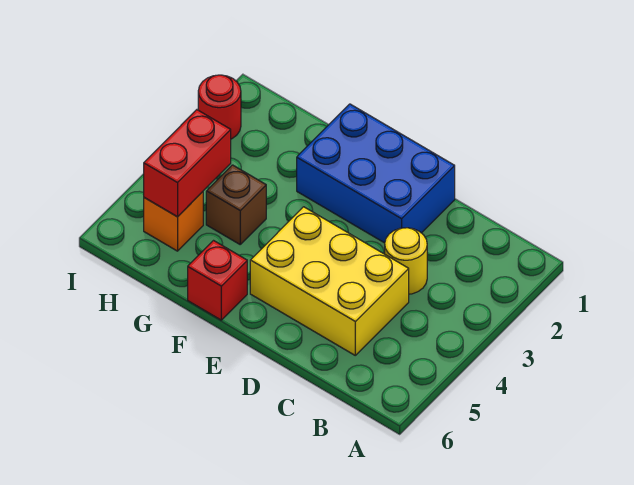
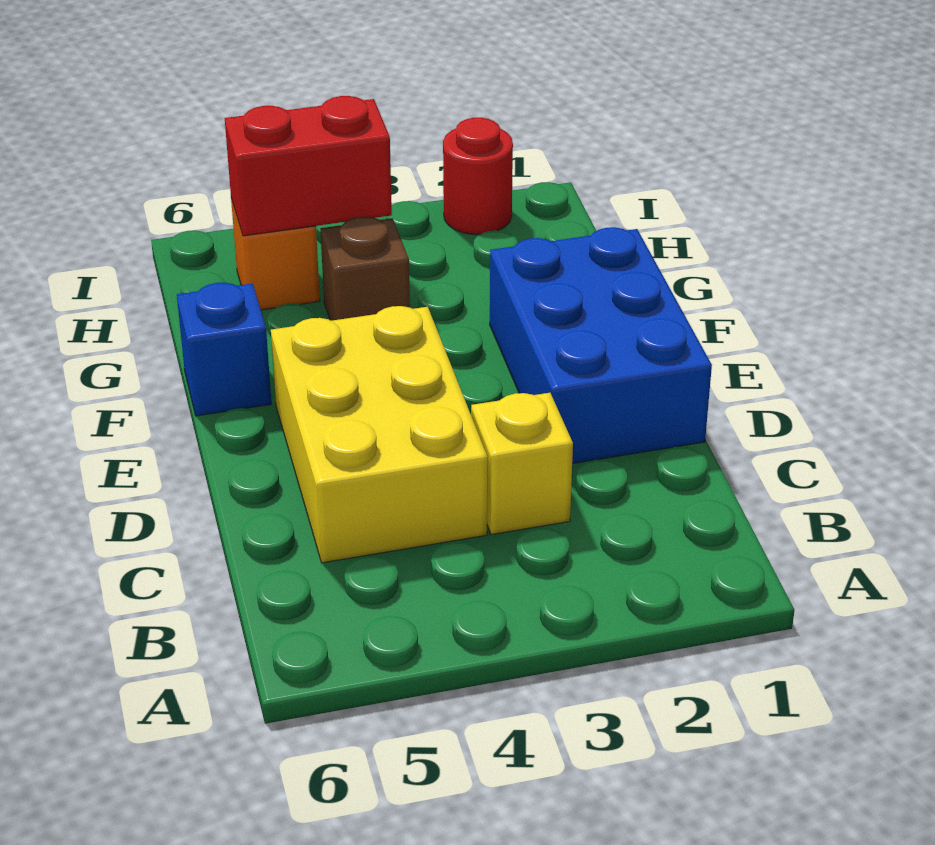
yellow 1x1 round brick [385,228,427,294] -> yellow 1x1 brick [471,393,573,535]
red 1x1 brick [188,241,247,320] -> blue 1x1 brick [177,283,272,416]

